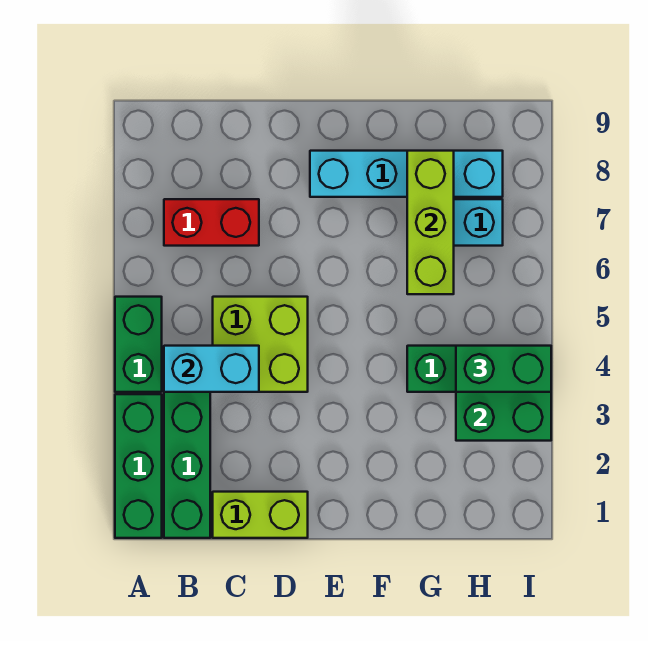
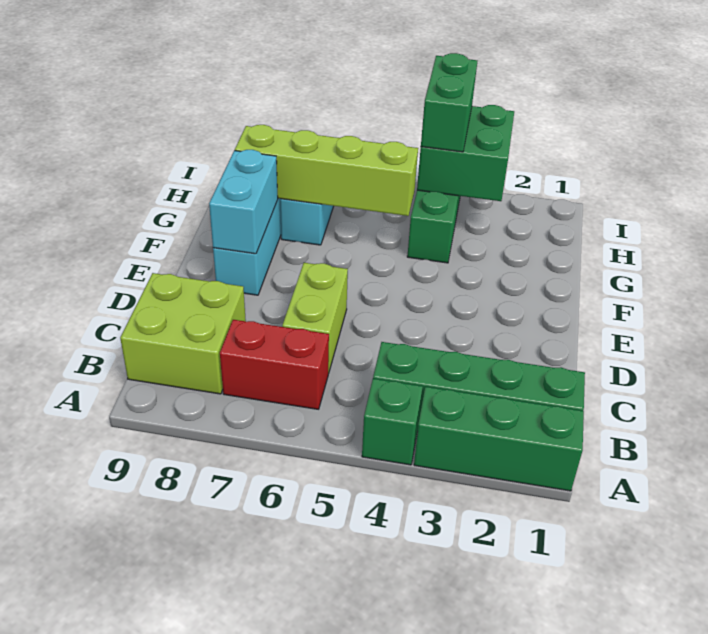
green 1x2 brick [115,297,162,392] -> green 1x1 brick [362,379,423,465]
cyan 1x2 brick [164,346,259,392] -> cyan 1x2 brick moved to [209,150,278,254]
red 1x2 brick [164,199,259,246] -> red 1x2 brick turned to [220,320,329,409]
lime 1x2 brick [213,492,308,538] -> lime 1x2 brick moved to [282,263,348,373]
lime 2x2 brick [213,297,308,392] -> lime 2x2 brick moved to [120,273,246,394]
lime 1x3 brick [407,151,454,294] -> lime 1x4 brick [235,125,418,216]

